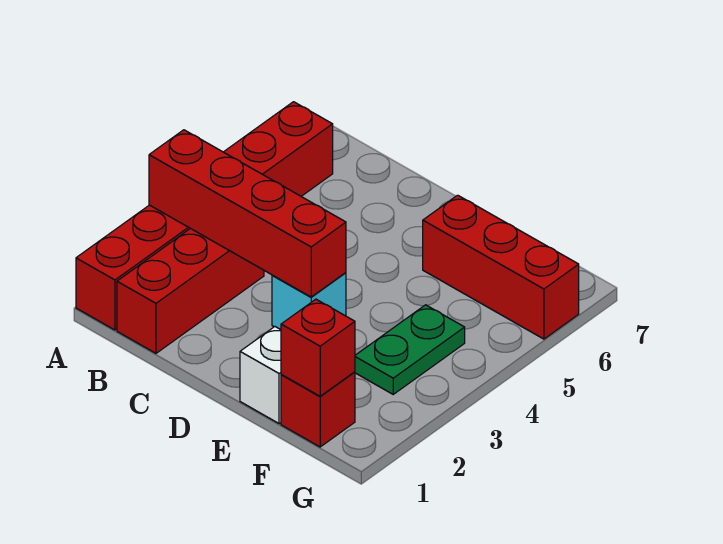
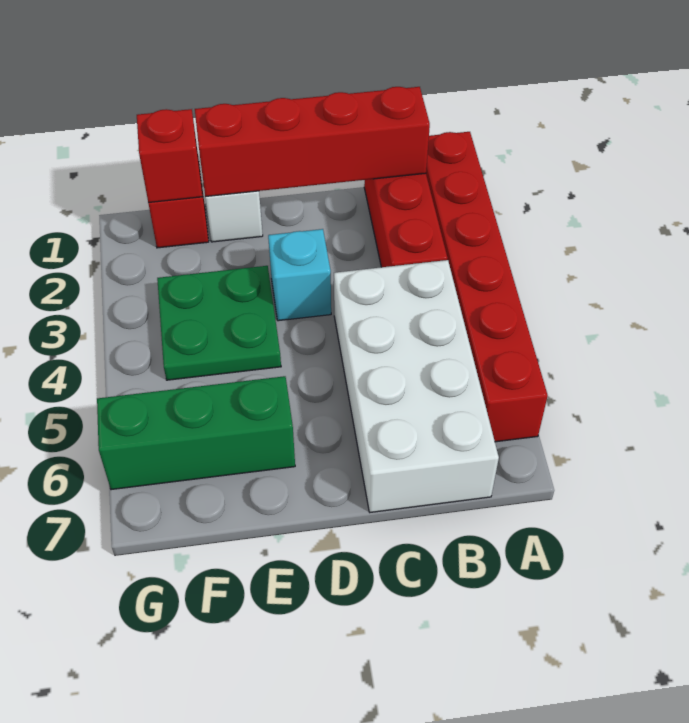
red 1x4 brick [149,130,346,297] -> red 1x4 brick moved to [195,87,430,197]
none -> white 2x4 brick [334,260,499,512]
red 1x3 brick [423,195,579,339] -> green 1x3 brick [97,376,295,490]
green 1x2 plate [355,305,465,394] -> green 2x2 plate [157,266,281,380]

